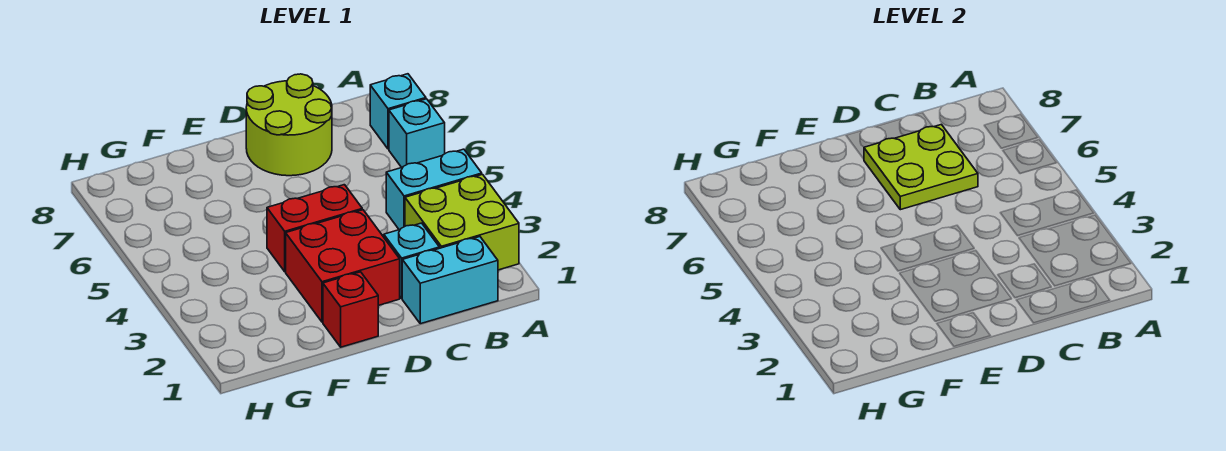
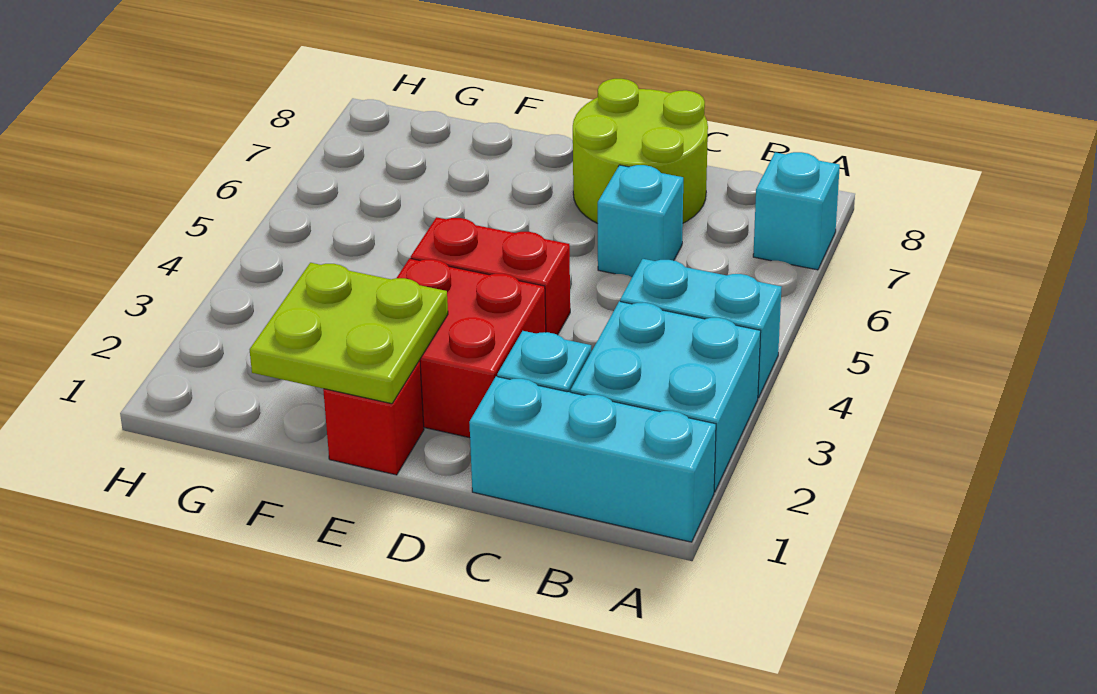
lime 2x2 brick [405,174,519,270] -> cyan 2x2 brick [571,301,761,492]
cyan 1x1 brick [389,99,445,167] -> cyan 1x1 brick moved to [598,165,683,277]
cyan 1x2 brick [402,237,498,324] -> cyan 1x3 brick [469,376,716,542]
lime 2x2 plate [864,125,978,210] -> lime 2x2 plate moved to [250,263,448,404]

